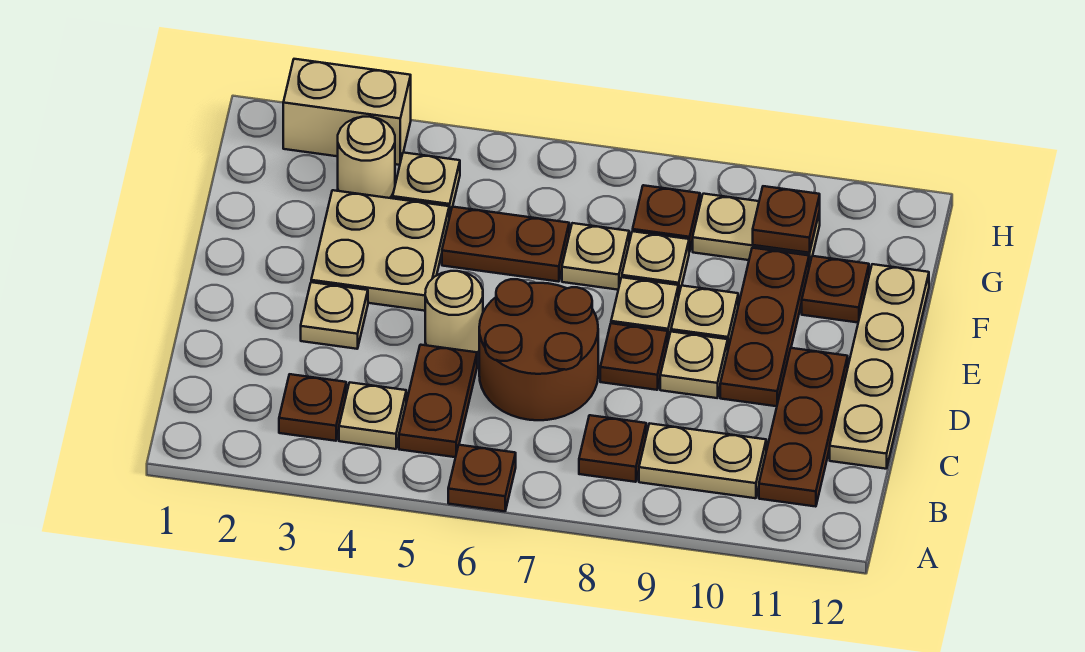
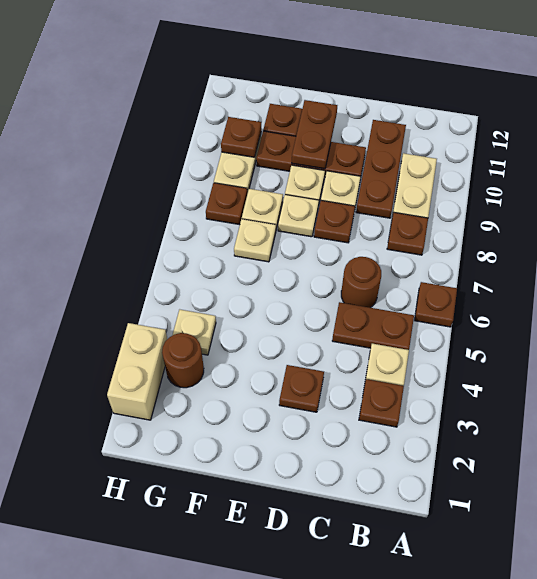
brown 1x3 plate [759,348,848,507] -> brown 1x3 plate turned to [356,120,406,218]
brown 2x2 round brick [479,279,598,420] -> brown 1x1 round brick [341,257,381,308]
tan 1x4 plate [830,264,929,469] -> none
tan 1x1 plate [301,282,368,349] -> brown 1x1 plate [279,365,324,412]
tan 1x1 round brick [425,271,483,352] -> none
tan 2x2 plate [311,190,449,311] -> none
brown 1x2 plate [442,207,569,282] -> brown 1x2 plate moved to [292,100,337,169]
tan 1x1 round brick [338,117,395,198] -> brown 1x1 round brick [162,333,204,388]

